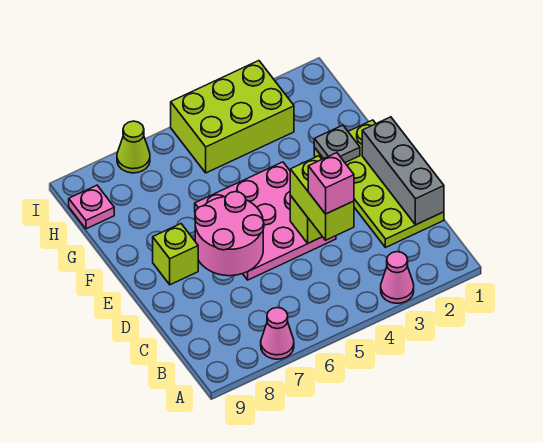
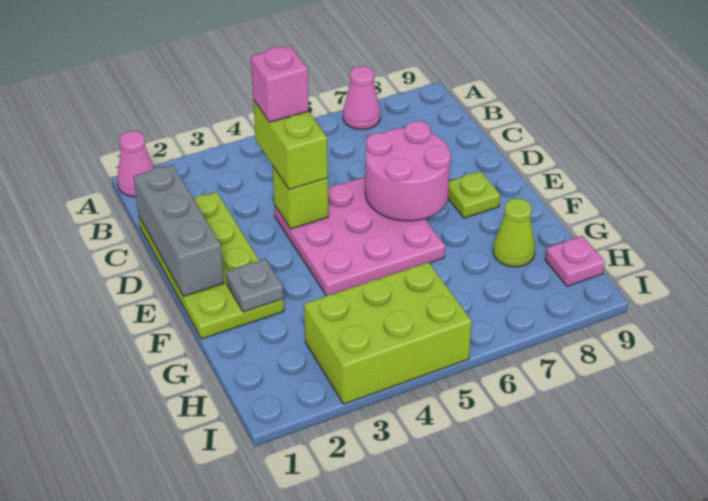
pink 1x1 cone [381,252,414,303] -> pink 1x1 cone moved to [117,131,154,197]
lime 1x1 brick [153,224,198,285] -> lime 1x1 plate [448,171,500,218]
lime 1x1 cone [117,121,150,173] -> lime 1x1 cone moved to [493,198,535,267]

